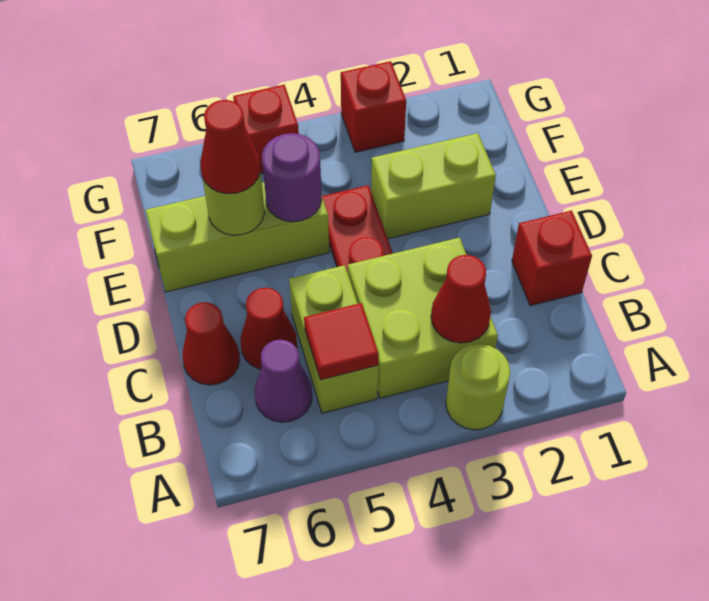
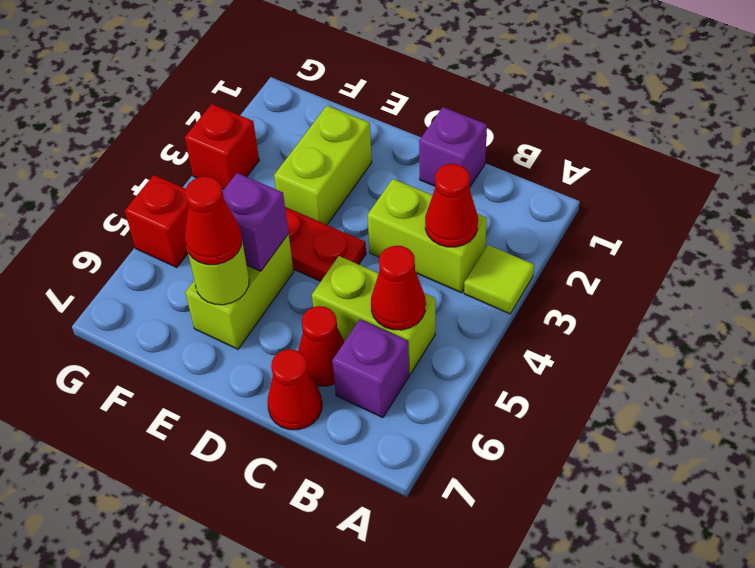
lime 1x1 round brick [446,344,510,430] -> lime 1x1 tile [464,245,534,314]
lime 2x2 brick [348,238,498,398] -> lime 1x2 brick [368,179,487,293]
red 1x1 tile [304,303,379,380] -> red 1x1 cone [371,246,426,330]
purple 1x1 cone [255,340,312,422] -> purple 1x1 brick [332,319,409,418]
red 1x1 brick [512,210,592,306] -> purple 1x1 brick [419,107,487,188]
lime 1x3 brick [146,183,329,292] -> lime 1x2 brick [185,234,294,349]
purple 1x1 round brick [262,133,322,222] -> purple 1x1 brick [223,173,289,271]

